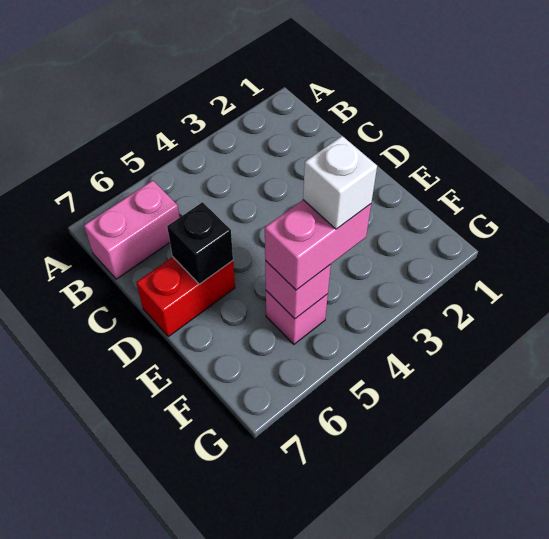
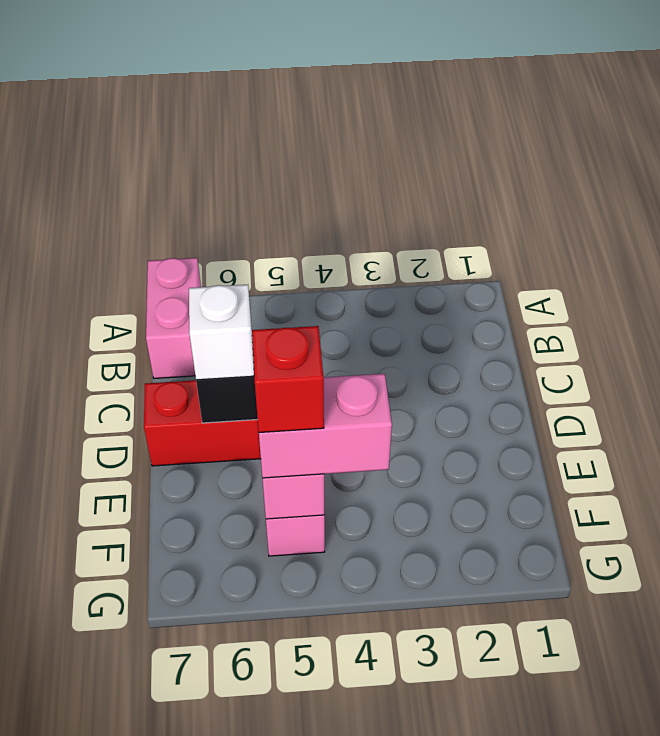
pink 1x2 brick [84,180,180,279] -> pink 1x2 brick turned to [146,258,201,378]
white 1x1 brick [303,136,377,229] -> white 1x1 brick moved to [189,285,254,380]
none -> red 1x1 brick [252,326,324,433]

